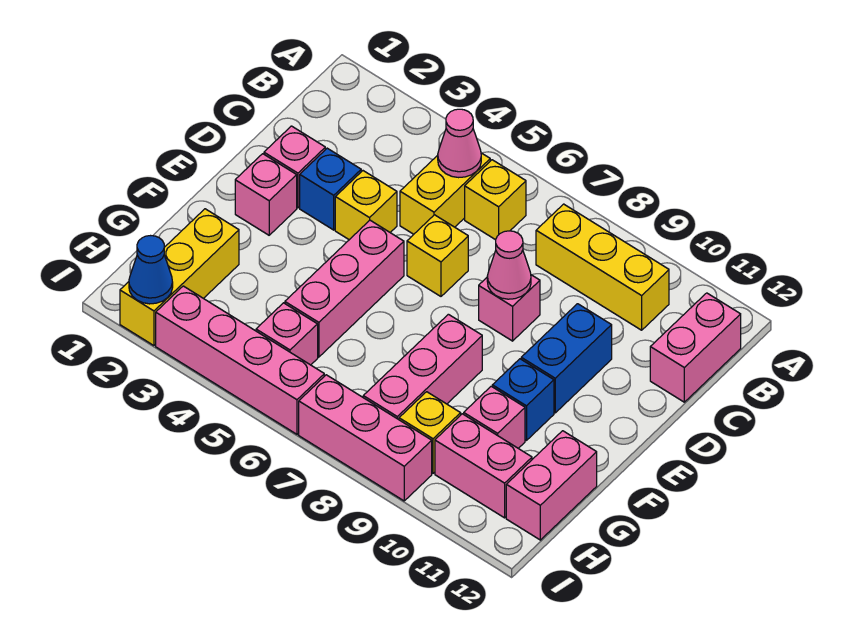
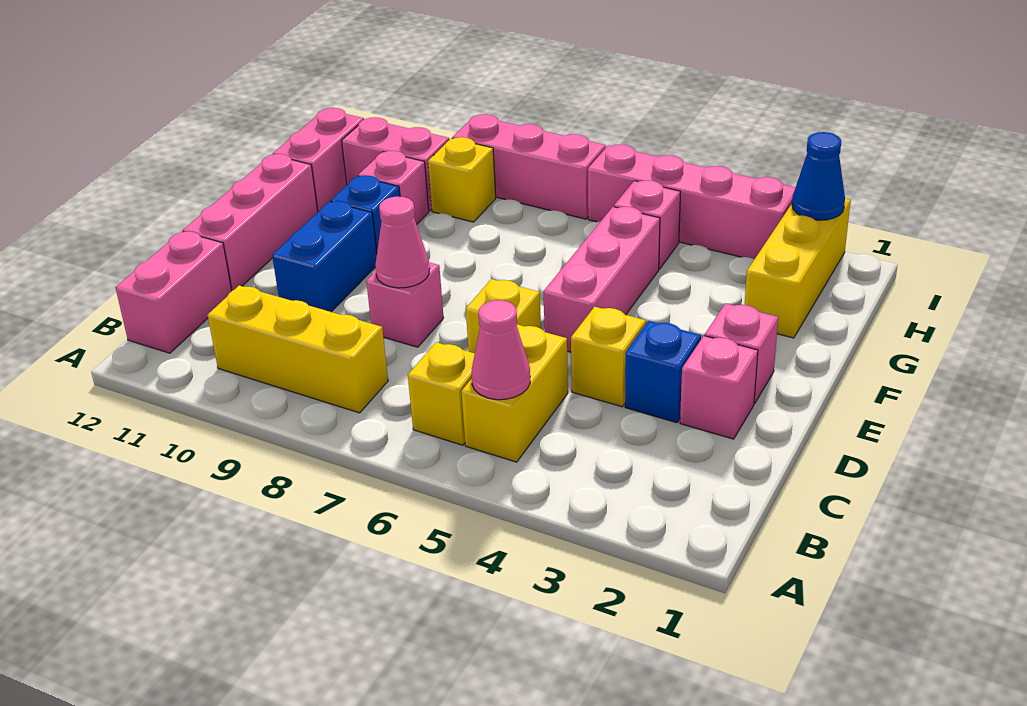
pink 1x3 brick [363,314,482,420] -> pink 1x3 brick moved to [183,154,318,291]

